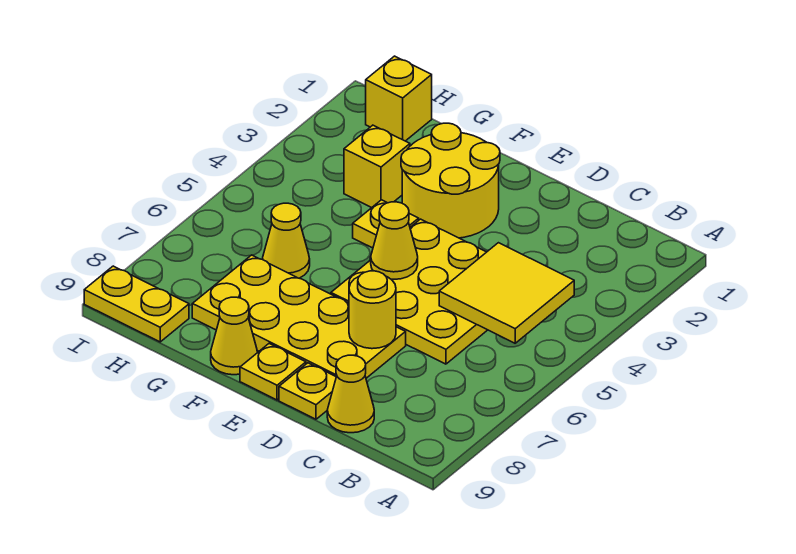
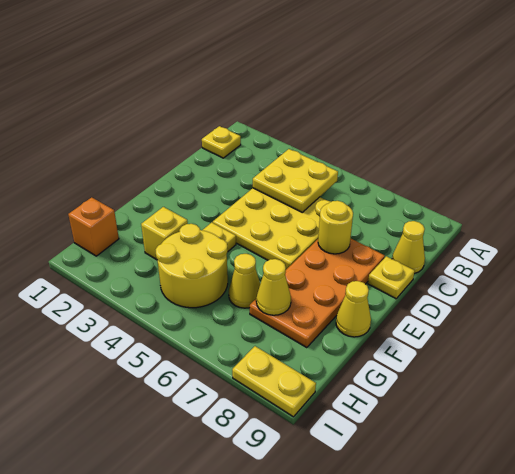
yellow 2x2 tile [439,243,574,343] -> yellow 2x2 plate [253,149,338,212]
yellow 2x4 plate [192,255,406,378] -> orange 2x4 plate [250,239,385,348]
yellow 2x2 round brick [401,123,500,238] -> yellow 2x2 round brick moved to [156,224,228,308]
yellow 1x1 cone [371,202,418,279] -> yellow 1x1 cone moved to [256,259,291,315]
yellow 1x1 plate [240,344,306,400] -> yellow 1x1 plate moved to [202,126,241,158]
yellow 1x1 brick [366,56,432,141] -> orange 1x1 brick [68,197,119,256]
yellow 1x2 plate [84,266,189,342] -> yellow 1x2 plate turned to [232,346,316,417]

